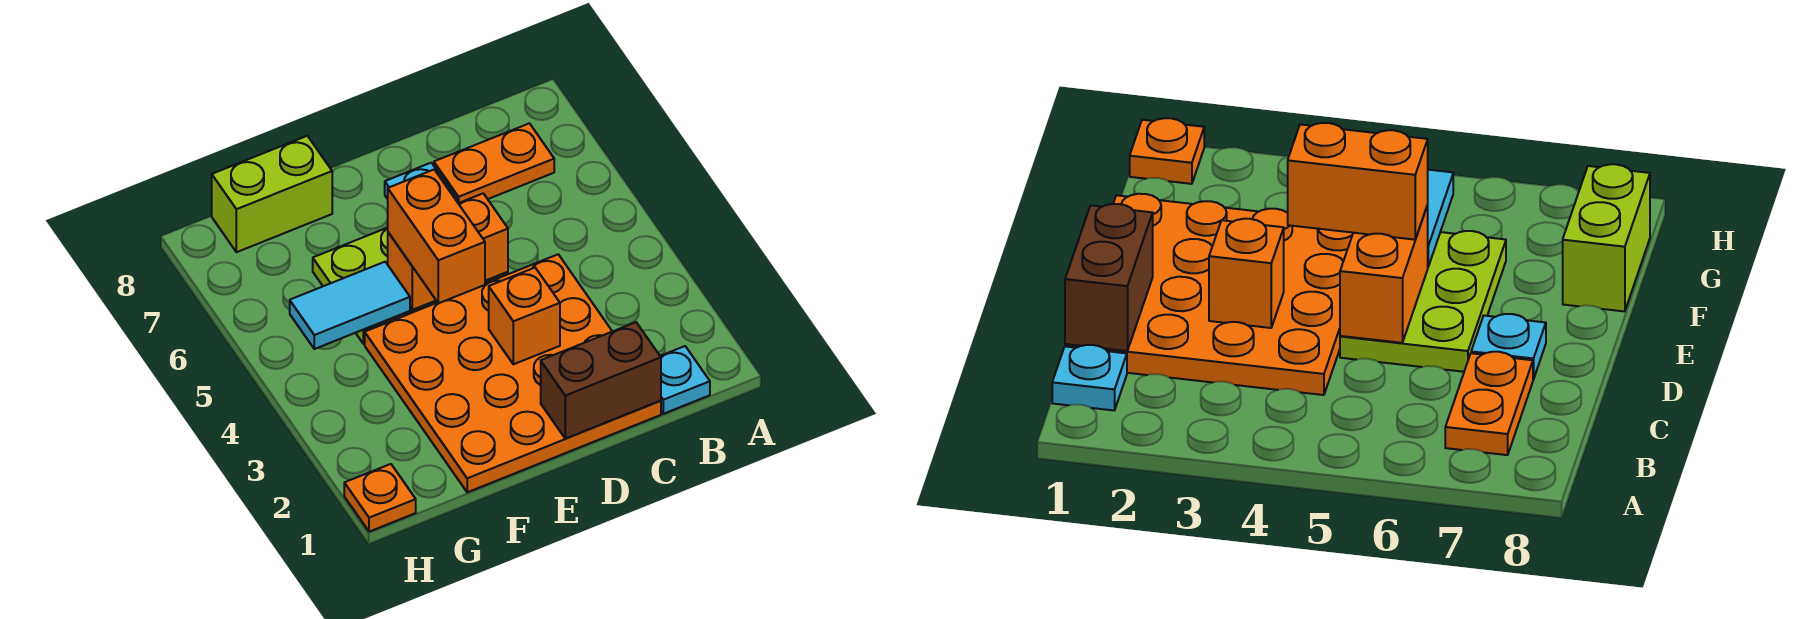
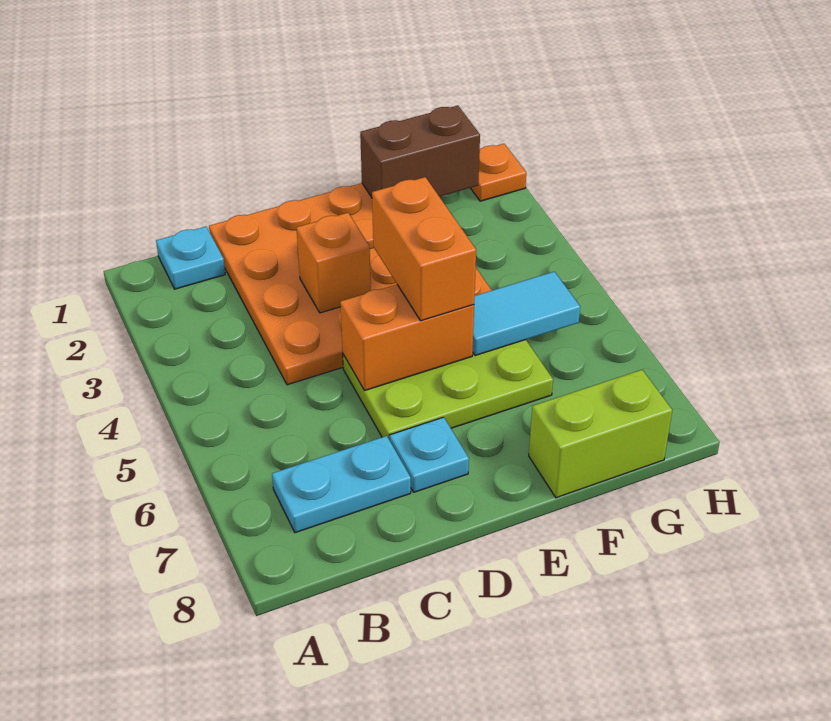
orange 1x2 plate [434,123,554,203] -> cyan 1x2 plate [272,436,411,533]
brown 1x2 brick [541,322,661,439] -> brown 1x2 brick moved to [360,106,480,197]

